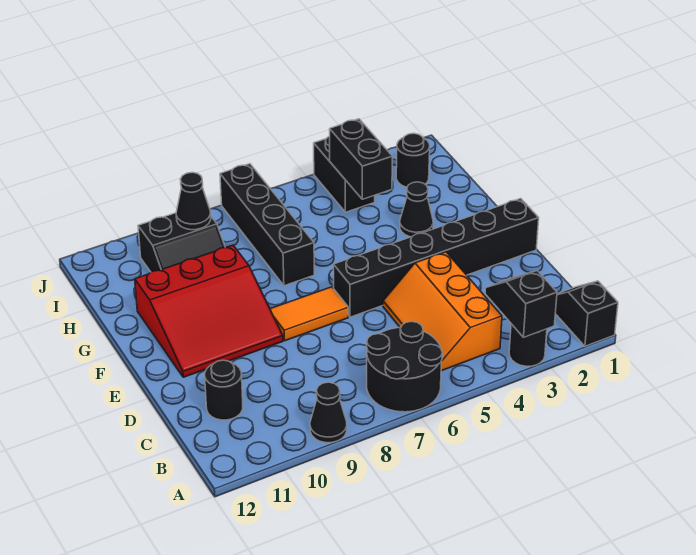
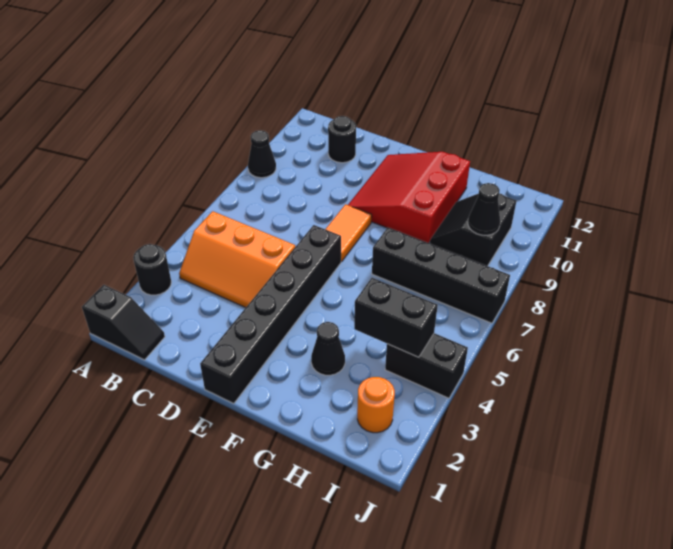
black 1x2 slope [485,271,557,337] -> none
black 2x2 round brick [367,322,442,412] -> none
orange 2x3 slope [383,252,502,371] -> orange 2x3 slope turned to [179,211,295,308]
black 1x1 round brick [396,133,430,187] -> orange 1x1 round brick [357,377,395,433]

